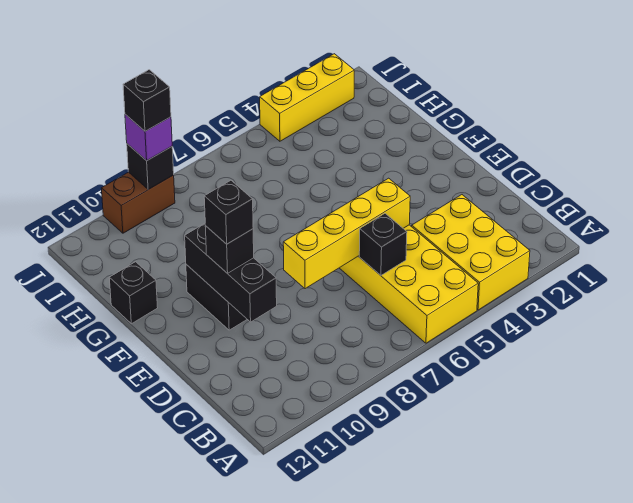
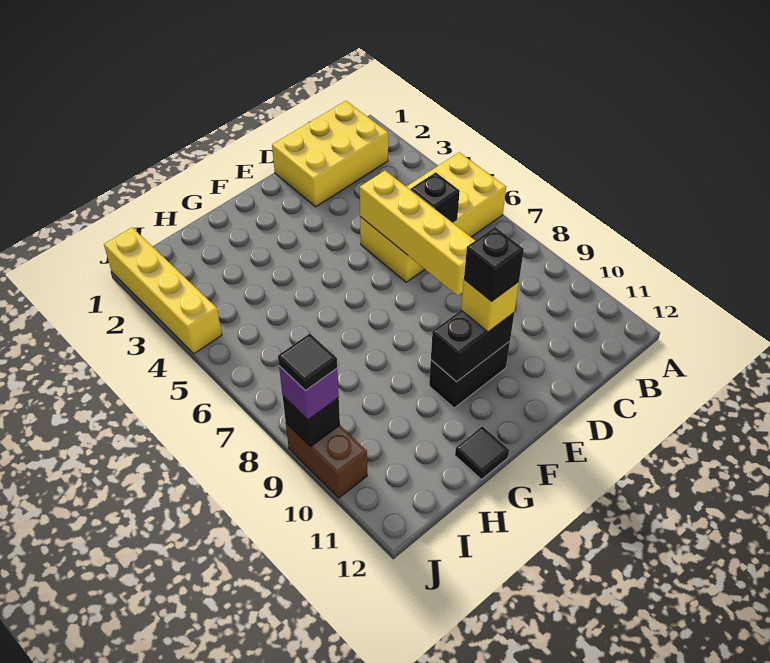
yellow 2x3 brick [412,195,530,310] -> yellow 2x3 brick moved to [272,101,388,207]
black 1x3 brick [185,224,277,322] -> black 1x2 brick [431,310,514,382]
black 1x1 brick [205,226,254,273] -> yellow 1x1 brick [461,280,519,332]
black 1x1 brick [109,262,158,324] -> black 1x1 tile [455,426,509,479]
yellow 1x3 brick [260,54,354,141] -> yellow 1x4 brick [104,228,222,354]
black 1x1 brick [123,70,171,131] -> black 1x1 tile [278,334,337,391]

